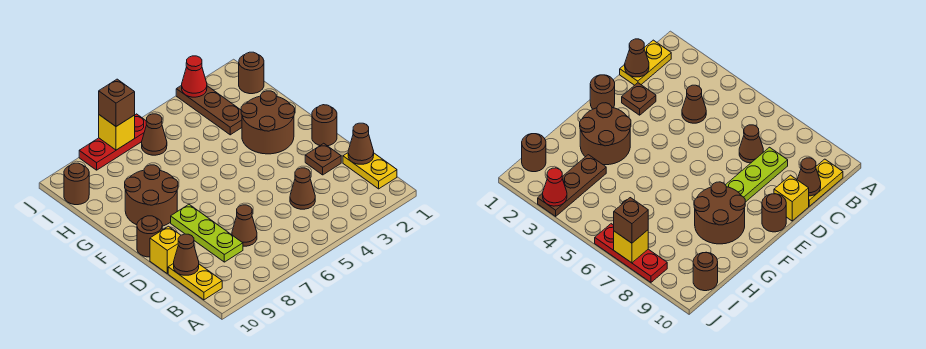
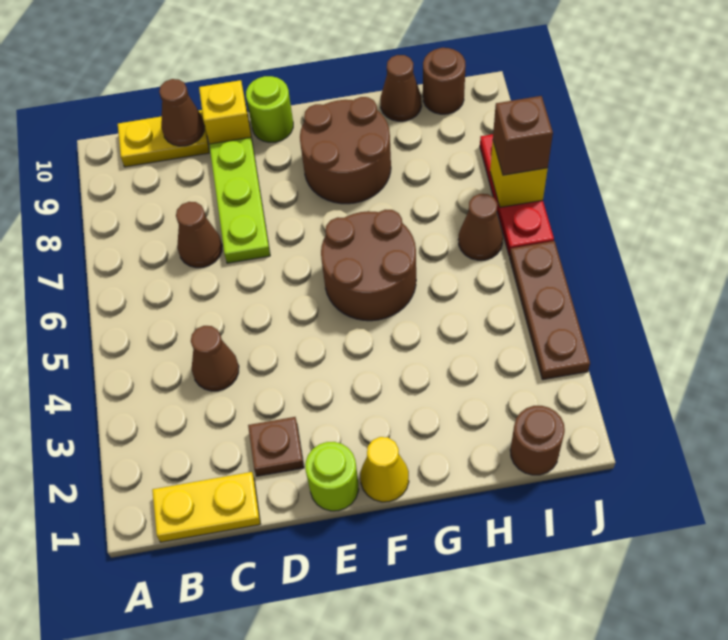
brown 1x1 cone [348,123,374,164] -> brown 1x1 cone moved to [380,55,422,121]
lime 1x3 plate [171,205,243,262] -> lime 1x3 plate turned to [209,137,270,263]
brown 1x1 round brick [312,105,337,146] -> lime 1x1 round brick [305,442,359,511]
brown 1x1 round brick [137,216,162,257] -> lime 1x1 round brick [246,76,293,143]
none -> yellow 1x1 cone [360,437,409,502]
brown 2x2 round brick [241,91,295,154] -> brown 2x2 round brick moved to [321,210,416,321]
brown 1x3 plate [176,85,242,135] -> brown 1x3 plate turned to [510,241,590,380]
red 1x1 cone [182,56,207,97] -> none

